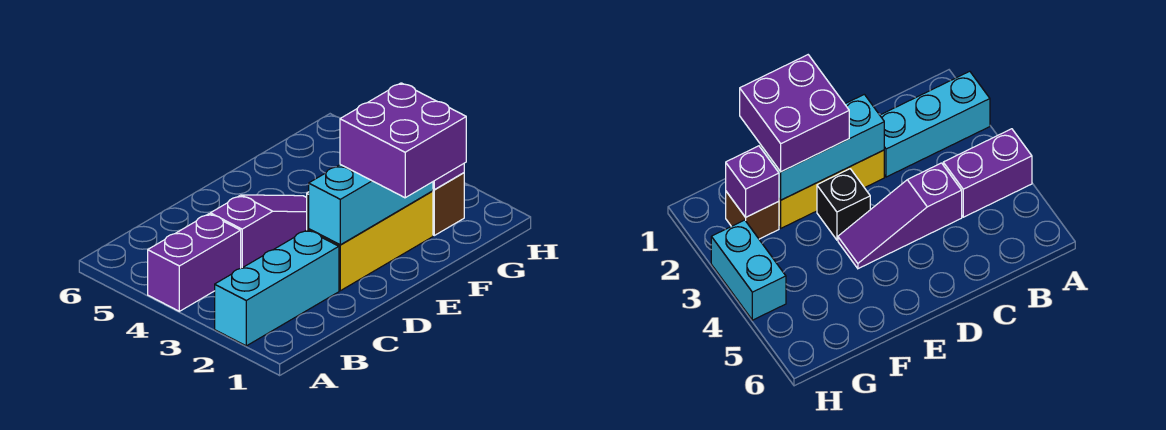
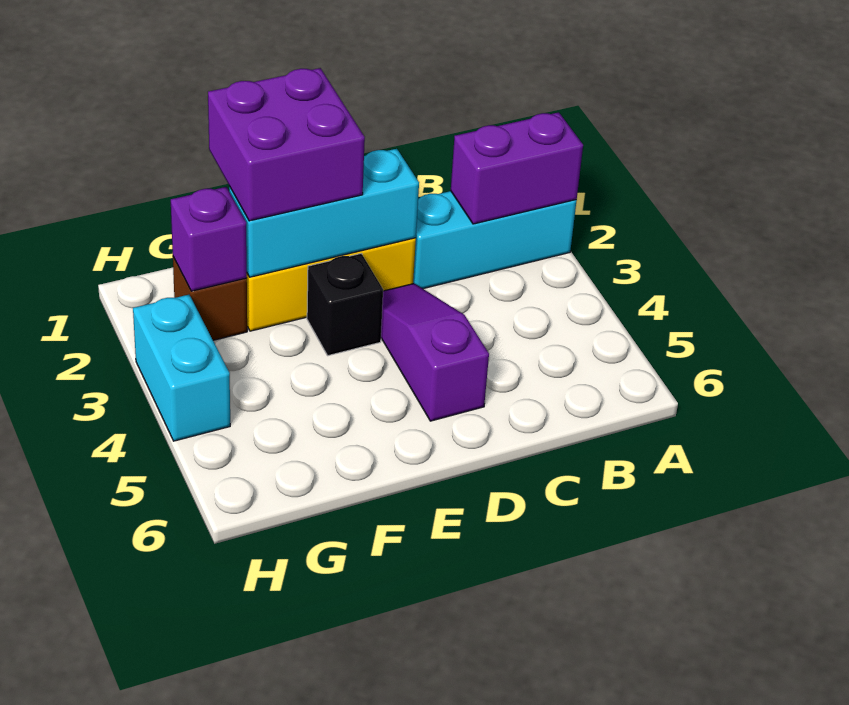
purple 1x2 brick [148,214,241,311] -> purple 1x2 brick moved to [451,112,583,224]
purple 1x3 slope [210,195,307,268] -> purple 1x3 slope turned to [381,283,489,421]

